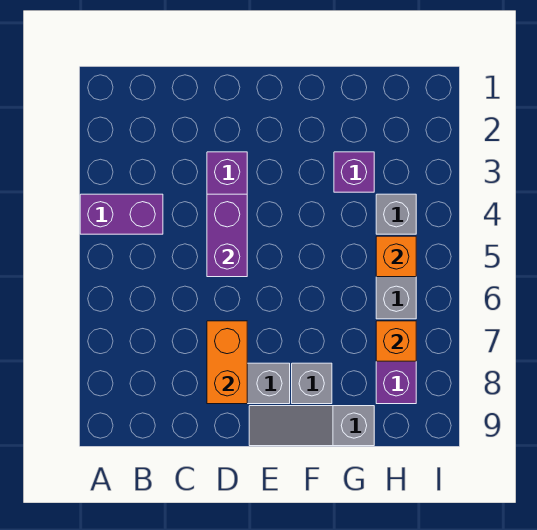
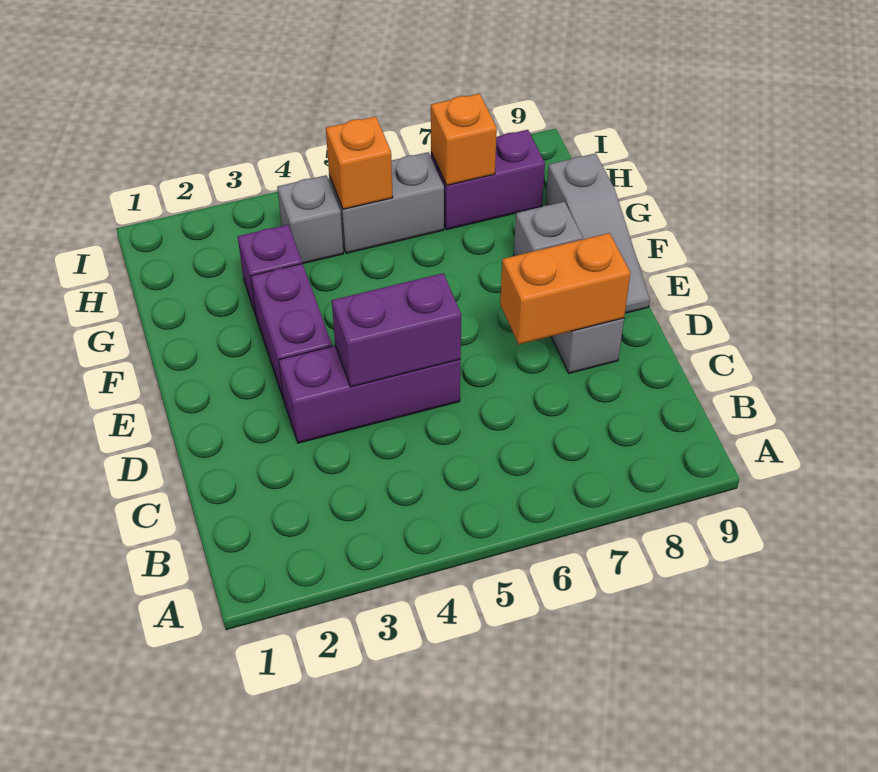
purple 1x2 brick [80,194,163,234] -> purple 1x2 brick moved to [251,264,332,399]

